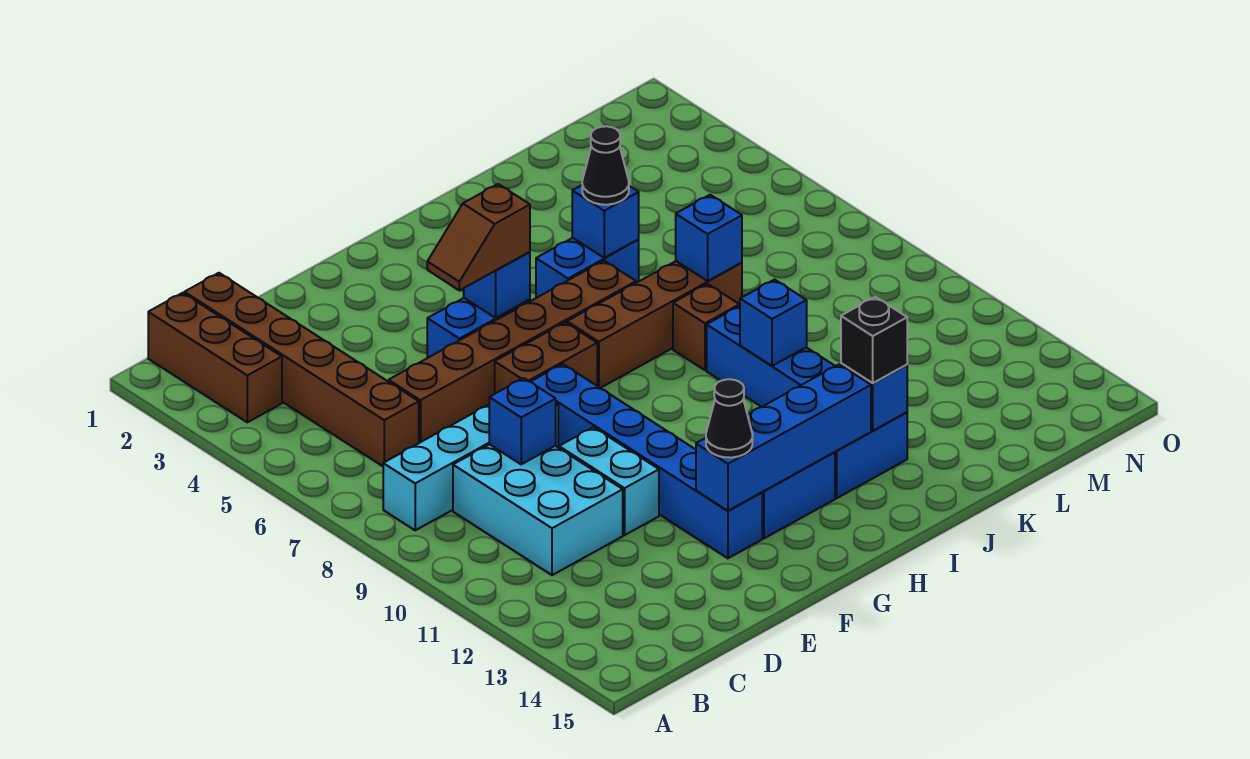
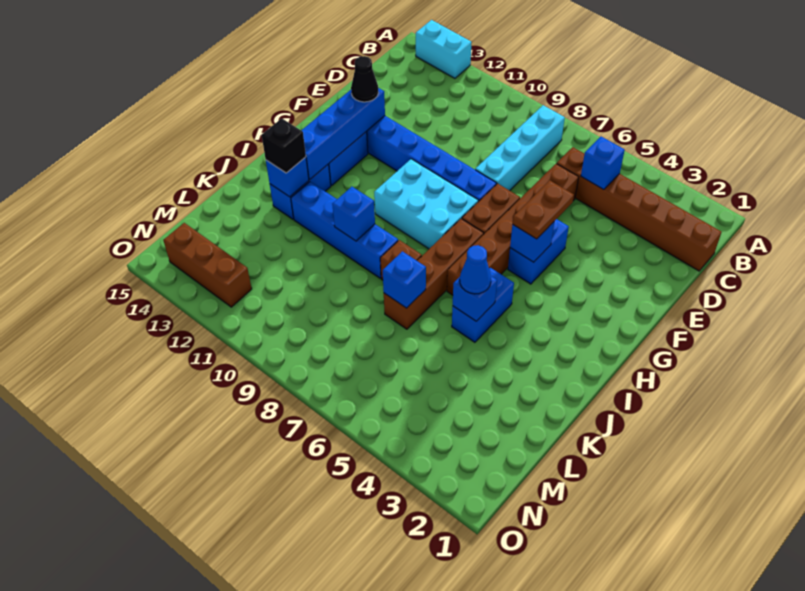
brown 1x3 brick [148,293,282,422] -> brown 1x3 brick moved to [163,223,252,307]
cyan 2x3 brick [453,444,623,575] -> cyan 2x3 brick moved to [374,159,478,249]
blue 1x1 brick [489,378,556,464] -> blue 1x1 brick moved to [581,137,625,190]
cyan 1x2 brick [559,427,659,535] -> cyan 1x2 brick moved to [416,20,471,78]
brown 1x2 slope [427,184,530,291] -> brown 1x2 plate [513,180,574,239]
black 1x1 cone [582,126,629,205] -> blue 1x1 cone [460,245,491,294]

